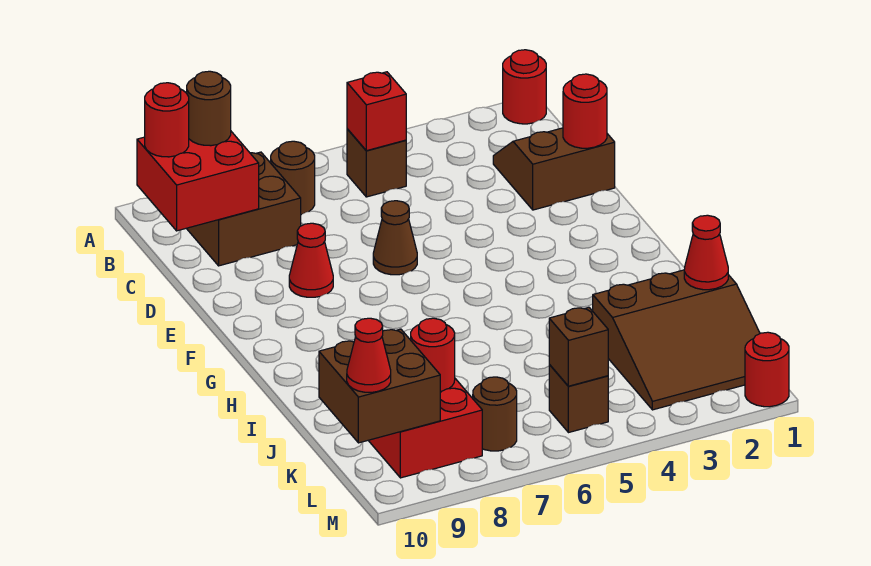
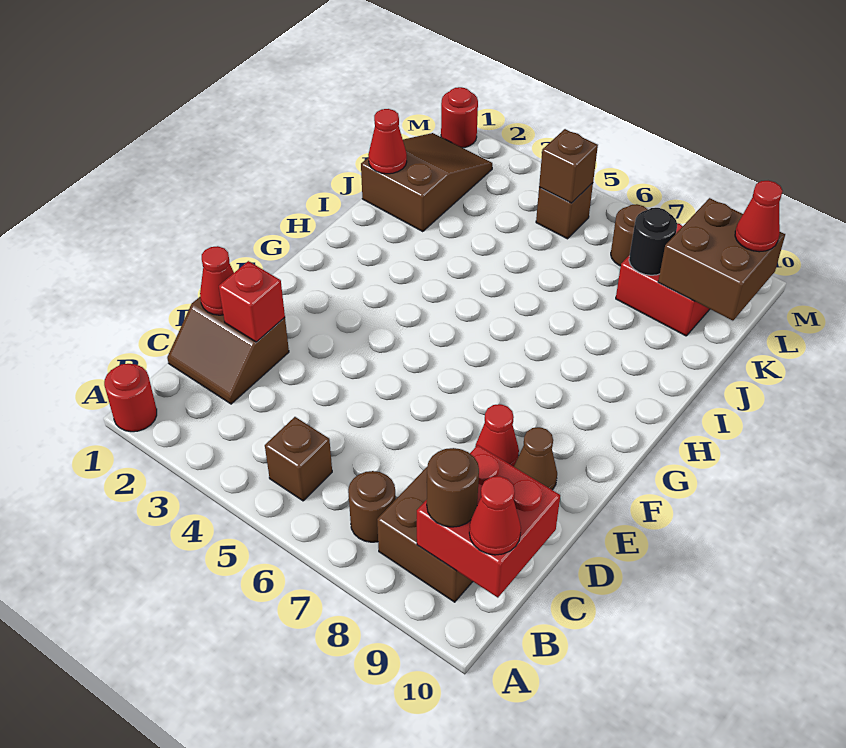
red 1x1 brick [347,72,406,151] -> red 1x1 brick moved to [219,261,285,342]
red 1x1 round brick [145,83,189,157] -> red 1x1 cone [469,476,521,555]
red 1x1 round brick [563,74,607,148] -> red 1x1 cone [200,246,234,315]
brown 1x1 cone [373,201,417,275] -> brown 1x1 cone moved to [514,427,557,490]
brown 3x3 slope [593,270,760,410] -> brown 2x3 slope [361,133,492,232]
red 1x1 round brick [411,318,455,392] -> black 1x1 round brick [629,208,677,275]

